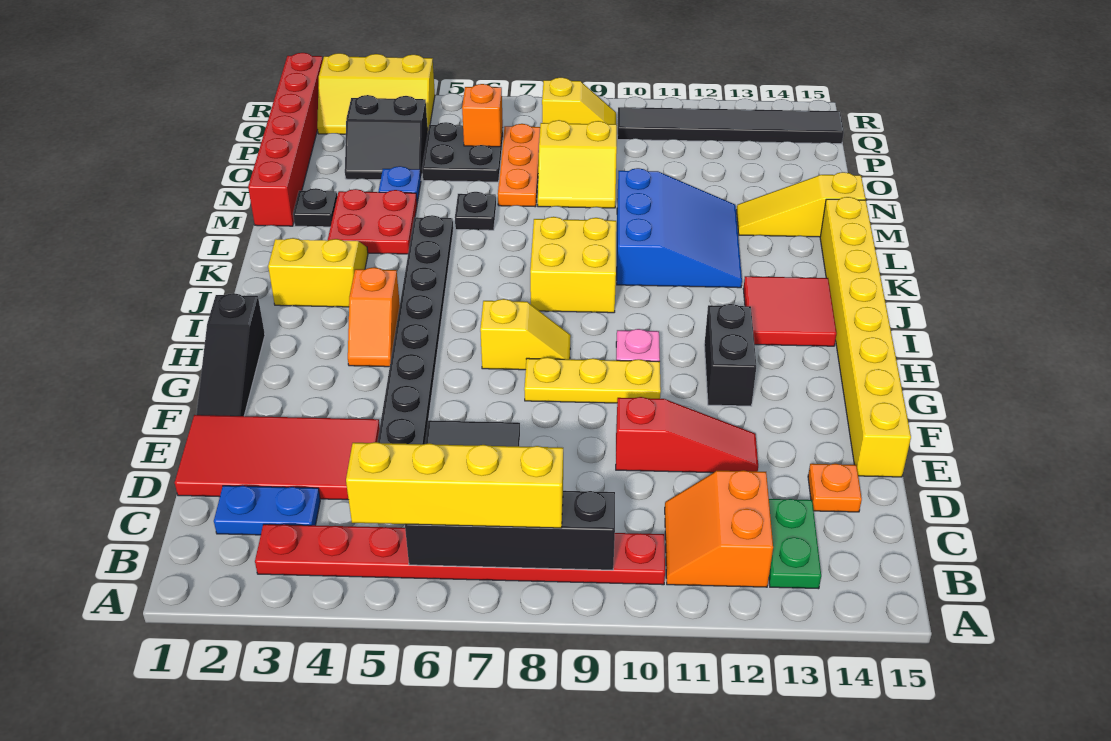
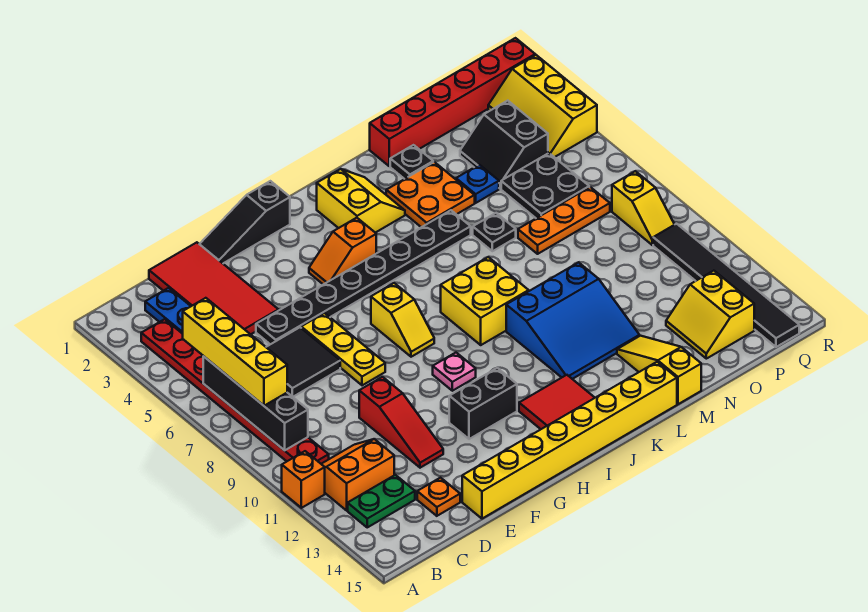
yellow 1x3 plate [524,357,661,403] -> yellow 1x3 plate moved to [301,313,385,385]
red 2x2 plate [328,189,417,254] -> orange 2x2 plate [386,162,475,227]
yellow 2x2 slope [538,120,617,208] -> yellow 2x2 slope moved to [666,271,754,359]
orange 1x1 brick [462,84,503,147] -> orange 1x1 brick moved to [282,451,325,508]

